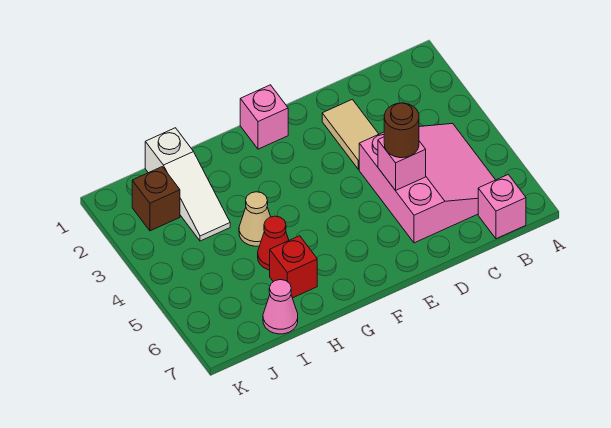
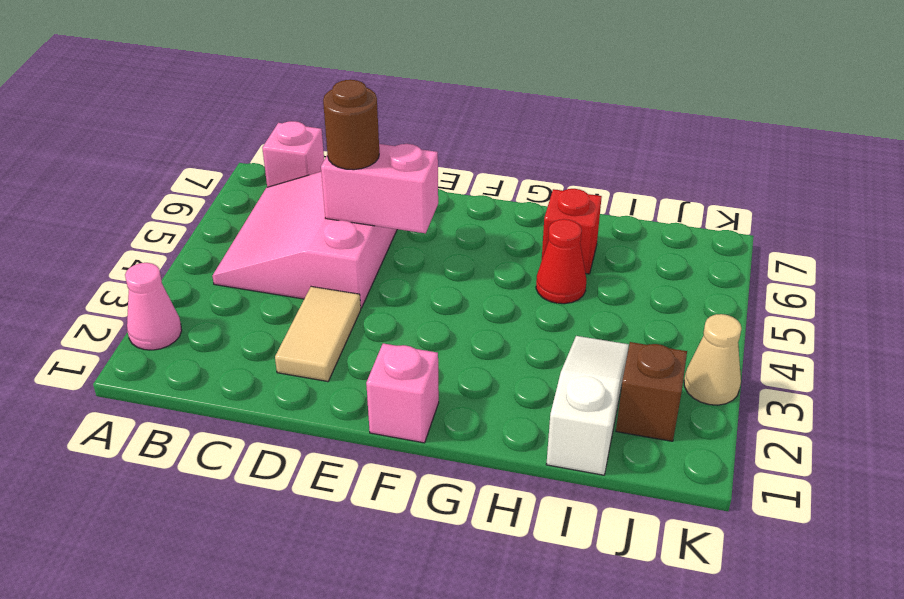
pink 1x1 brick [378,137,426,191] -> pink 1x2 brick [321,144,438,233]
tan 1x1 cone [239,192,271,246] -> tan 1x1 cone moved to [684,314,742,405]
pink 1x1 cone [263,280,298,334] -> pink 1x1 cone moved to [125,263,182,350]

